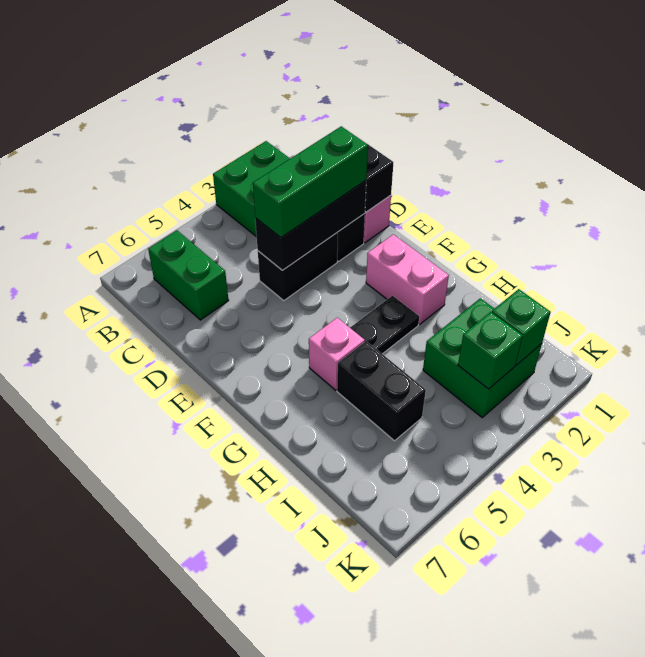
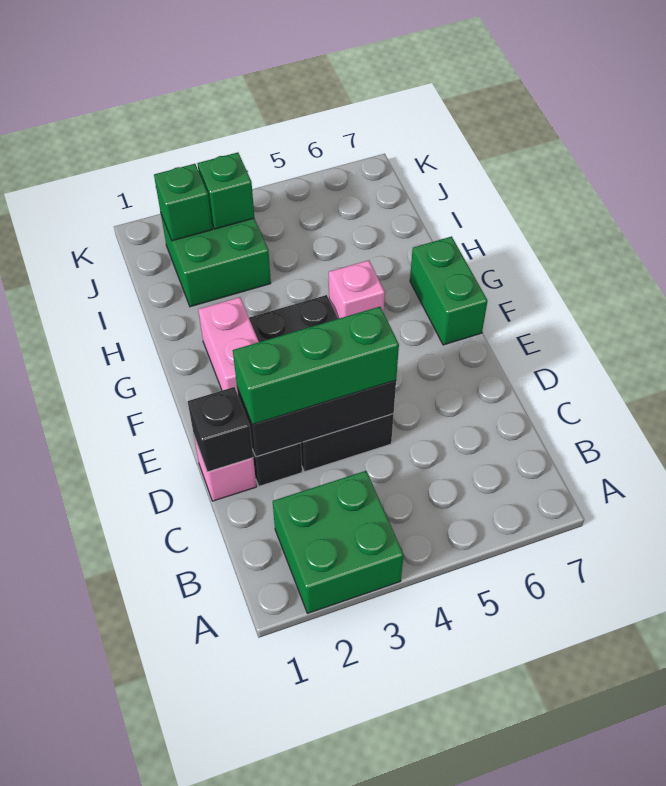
green 1x2 brick [148,231,229,320] -> green 1x2 brick moved to [410,236,487,345]
black 1x2 brick [337,341,426,441] -> none

